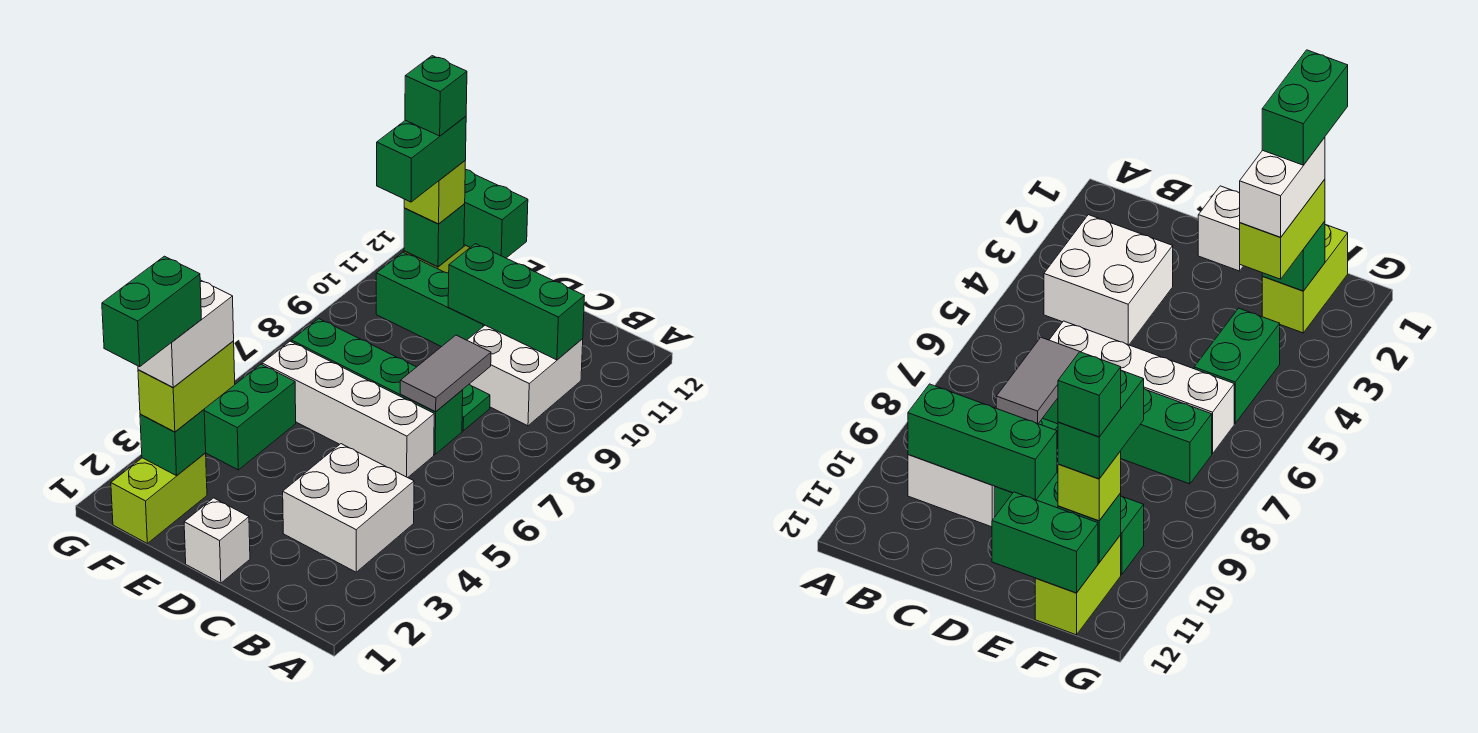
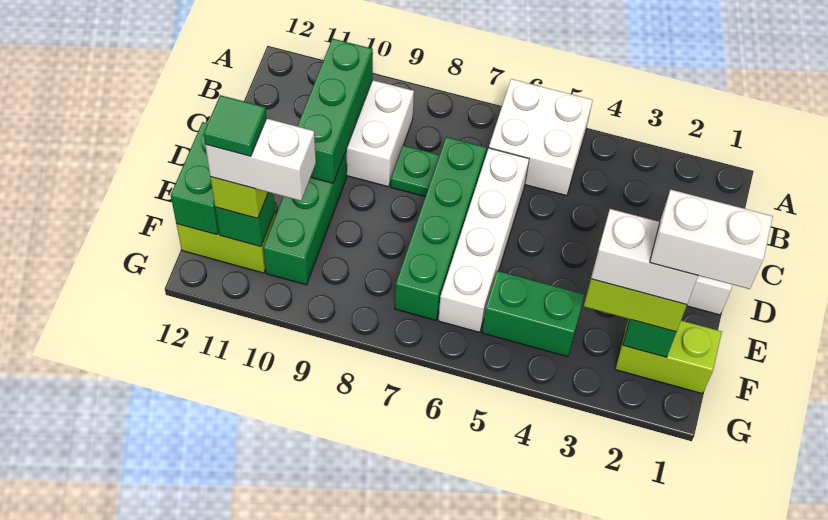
white 2x2 brick [283,444,414,572] -> white 2x2 brick moved to [489,79,593,196]
grey 1x2 tile [400,335,491,412] -> none
green 1x2 brick [102,256,201,367] -> white 1x2 brick [650,190,773,289]
green 1x2 brick [377,116,466,202] -> white 1x2 brick [205,118,316,201]
green 1x1 brick [405,56,467,136] -> green 1x1 tile [204,95,267,156]

